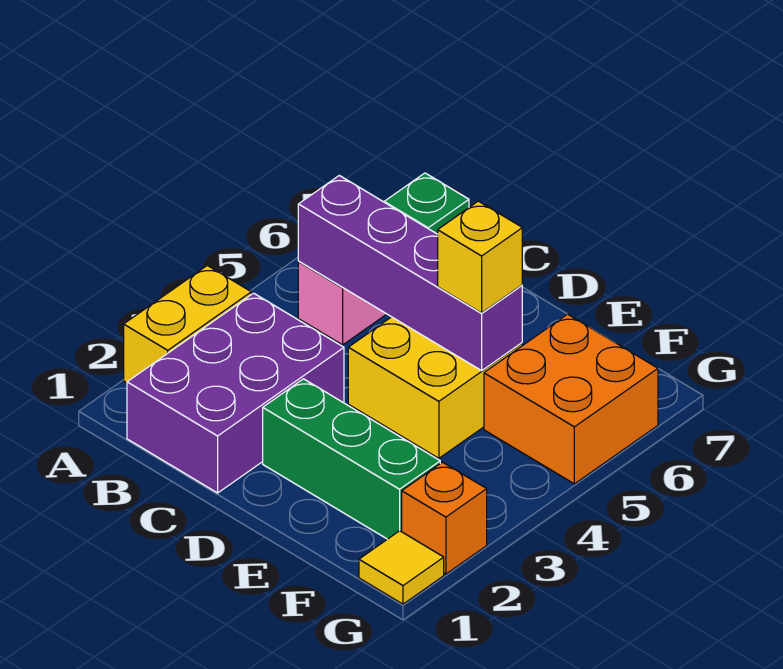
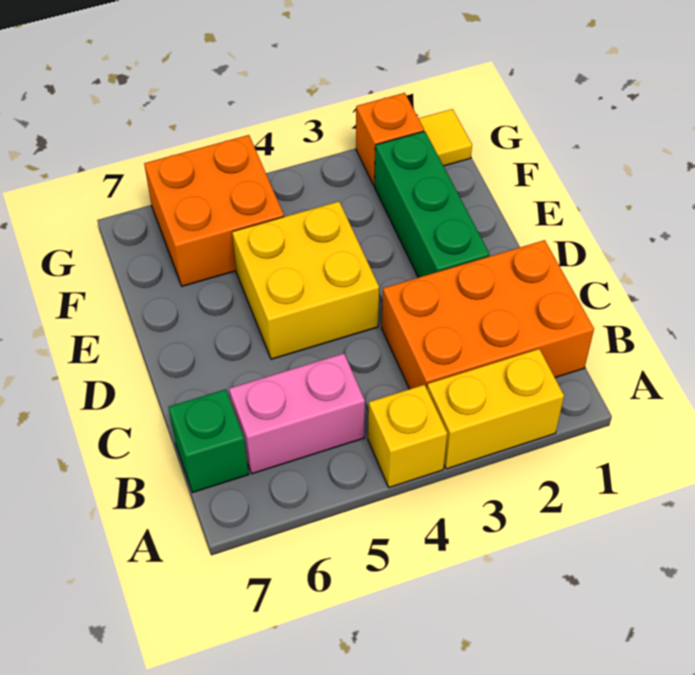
purple 2x3 brick [127,293,344,493] -> orange 2x3 brick [382,240,594,389]
purple 1x4 brick [298,175,522,371] -> none
yellow 1x1 brick [438,201,522,313] -> yellow 1x1 brick moved to [368,385,447,487]

